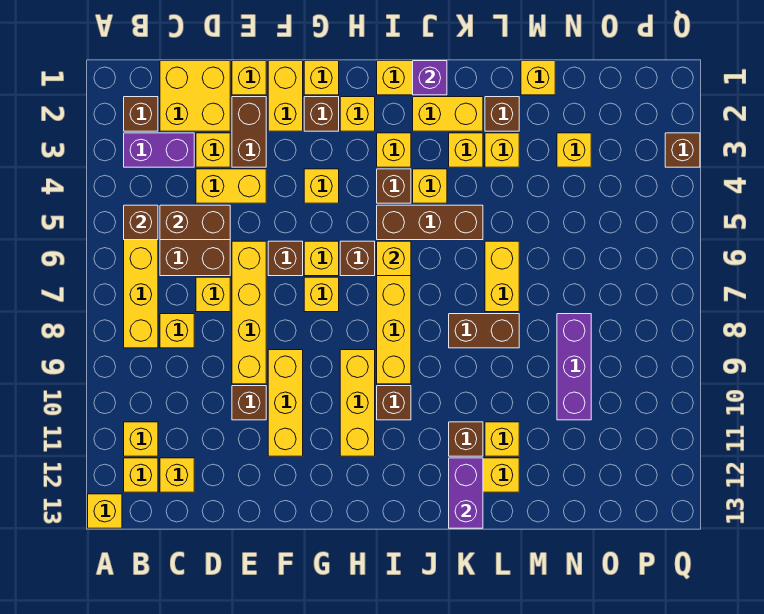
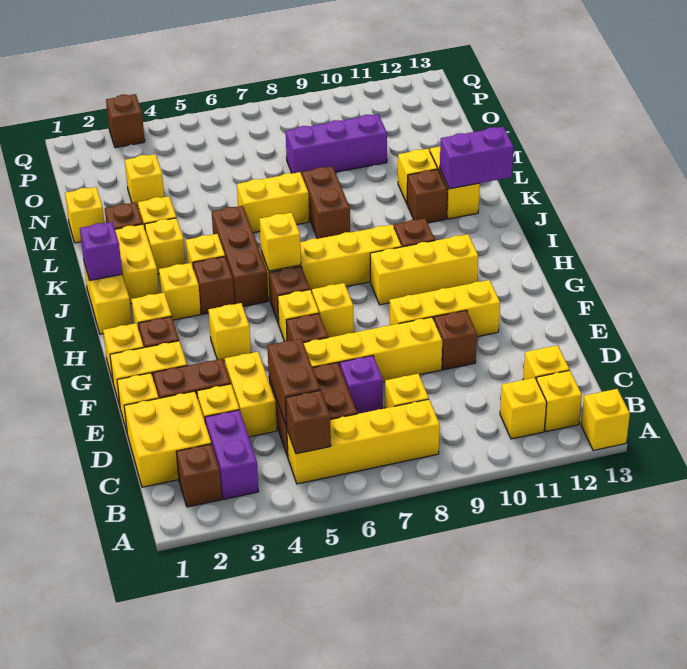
yellow 1x1 brick [196,277,230,312] -> purple 1x1 brick [340,356,383,414]

